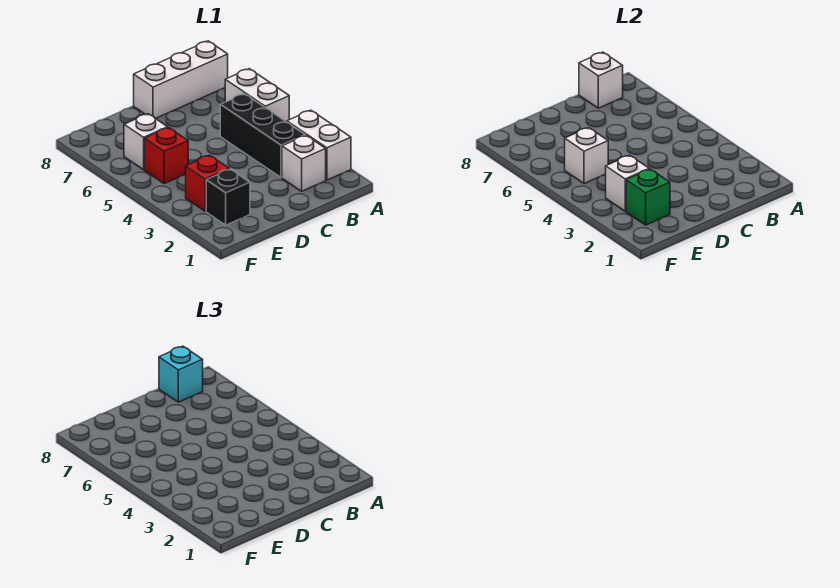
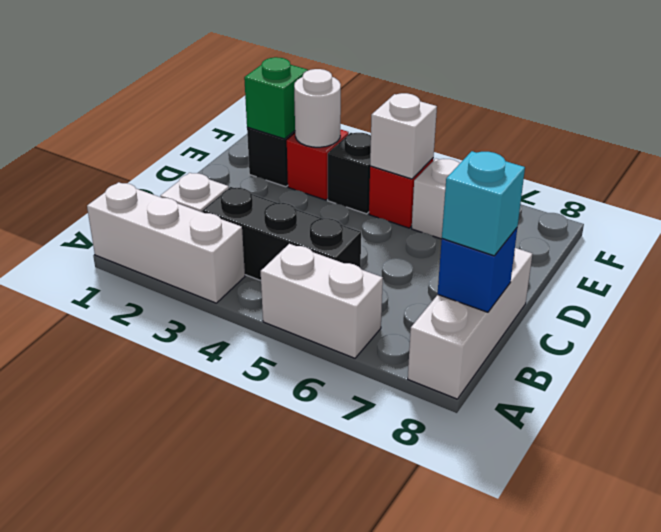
white 1x2 brick [287,110,351,180] -> white 1x3 brick [87,182,245,303]
white 1x1 brick [579,52,623,108] -> blue 1x1 brick [438,228,517,312]
white 1x1 brick [606,155,649,211] -> white 1x1 round brick [294,69,341,147]
none -> black 1x1 brick [328,133,371,214]

